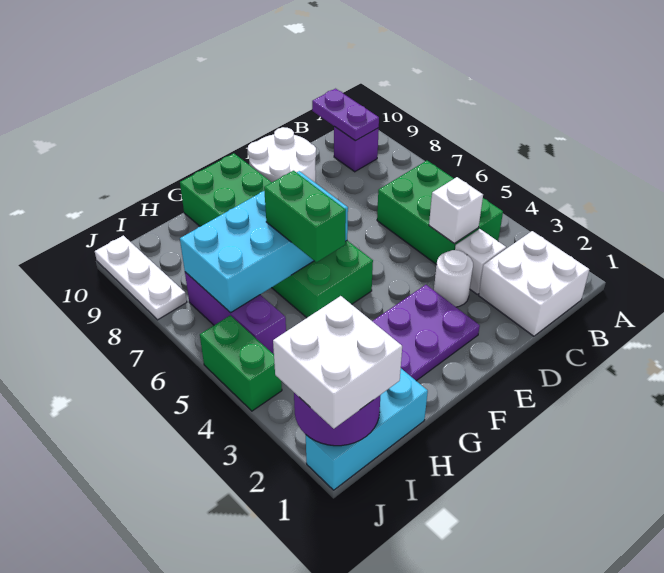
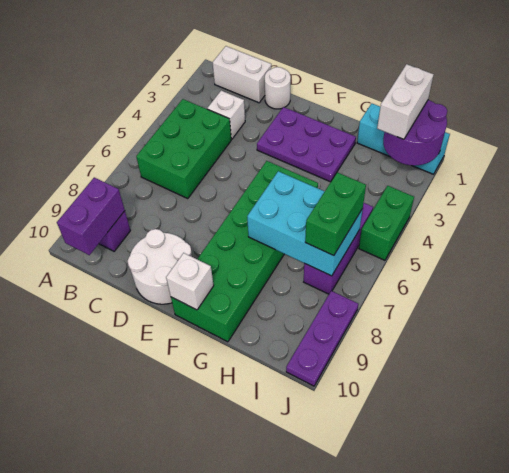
white 2x2 brick [479,231,589,336] -> white 1x2 brick [213,46,271,103]
purple 1x2 plate [312,89,379,141] -> purple 1x2 brick [57,178,125,255]
white 1x1 brick [429,177,483,244] -> white 1x1 brick moved to [166,253,214,310]
white 1x1 round brick [434,250,473,307] -> white 1x1 round brick moved to [265,67,291,109]
cyan 2x4 brick [180,171,348,313] -> cyan 2x3 brick [247,171,363,276]
green 1x2 brick [264,171,346,262] -> green 1x2 brick moved to [305,172,366,256]
white 2x2 brick [273,296,402,429] -> white 1x2 brick [377,64,434,139]
white 1x3 plate [95,236,187,320] -> purple 1x3 plate [286,291,358,386]

